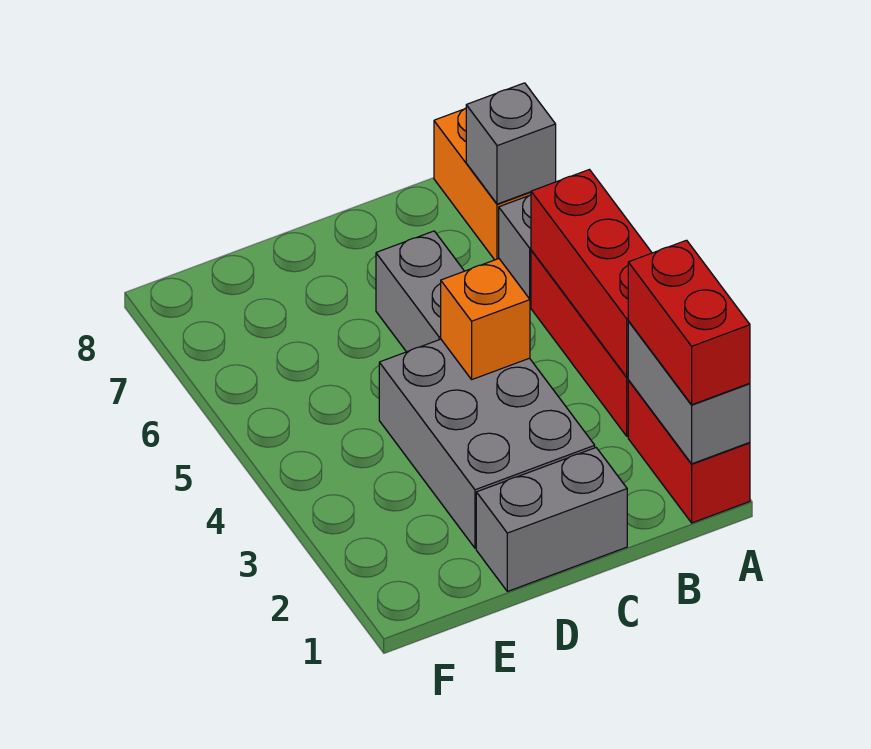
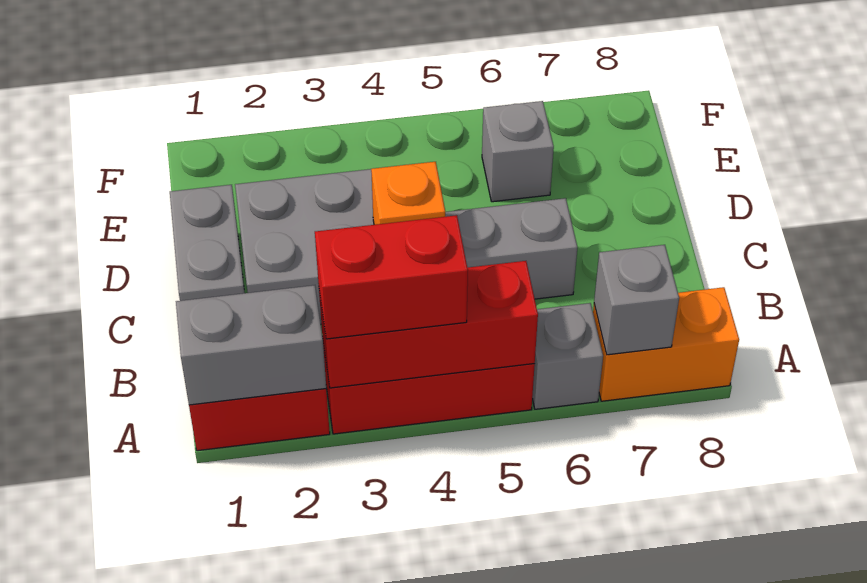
red 1x2 brick [628,240,750,405] -> red 1x2 brick moved to [315,215,468,339]
none -> grey 1x1 brick [482,101,554,202]

